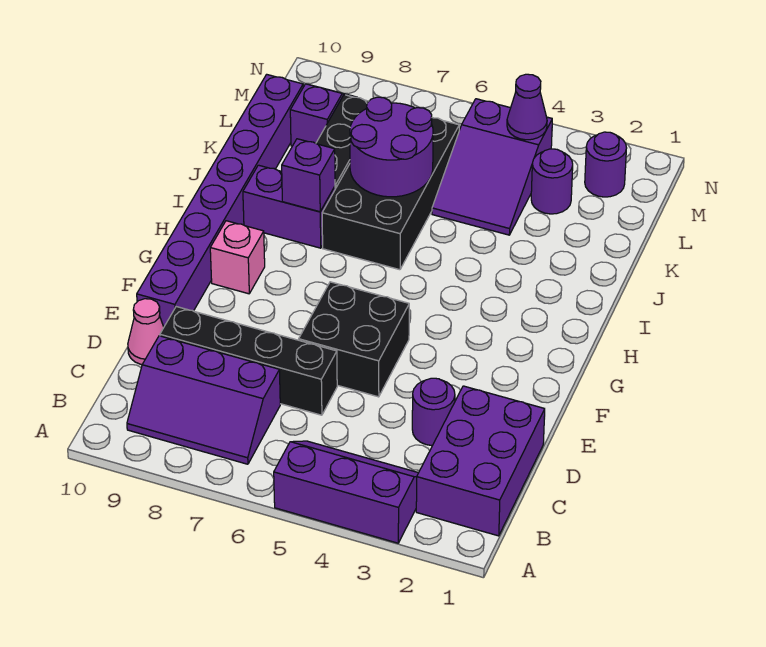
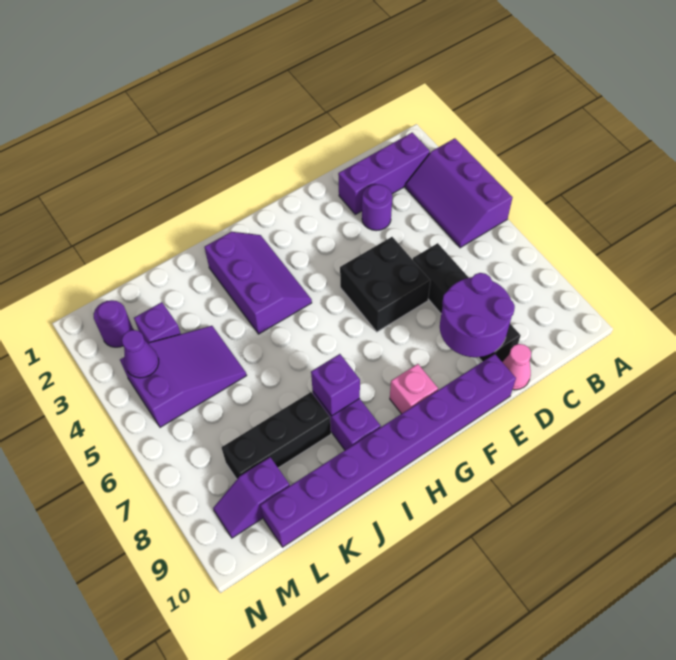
purple 2x3 brick [416,386,545,536] -> purple 1x3 brick [338,133,430,214]
purple 2x3 slope [127,336,280,464] -> purple 2x3 slope moved to [204,232,312,334]
black 2x4 brick [322,118,459,270] -> none
purple 2x2 round brick [350,97,433,197] -> purple 2x2 round brick moved to [440,273,515,357]
purple 1x1 round brick [531,149,573,214] -> purple 1x1 brick [134,302,181,343]

